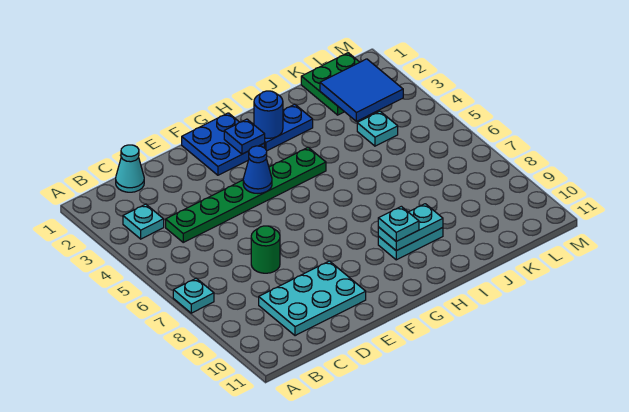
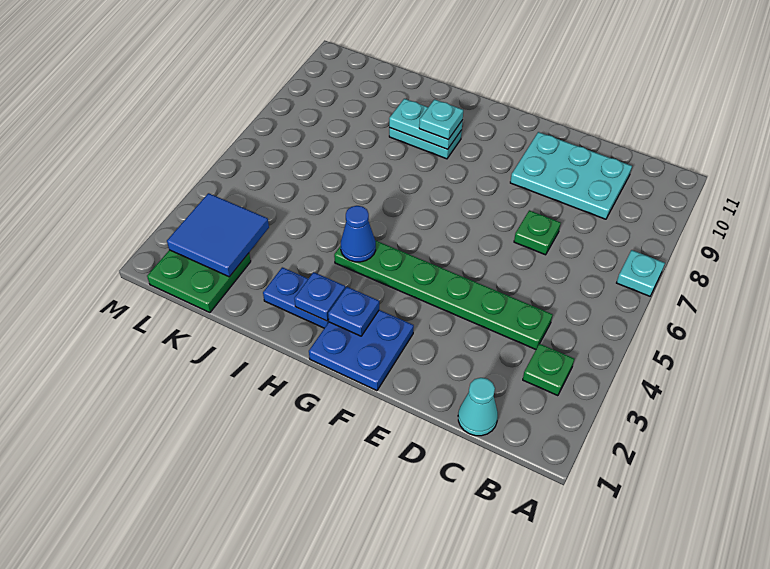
cyan 1x1 plate [123,204,164,239] -> green 1x1 plate [523,344,574,396]
green 1x1 round brick [251,226,280,273] -> green 1x1 plate [514,210,561,255]
blue 1x1 cone [243,146,272,194] -> blue 1x1 cone moved to [341,206,376,262]
blue 1x1 round brick [254,91,283,138] -> blue 1x1 plate [294,272,345,321]
cyan 1x1 plate [357,111,398,146] -> none

